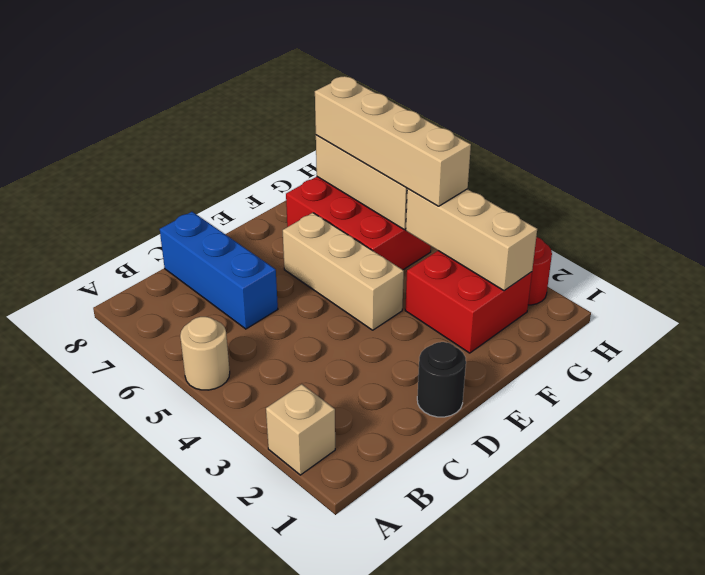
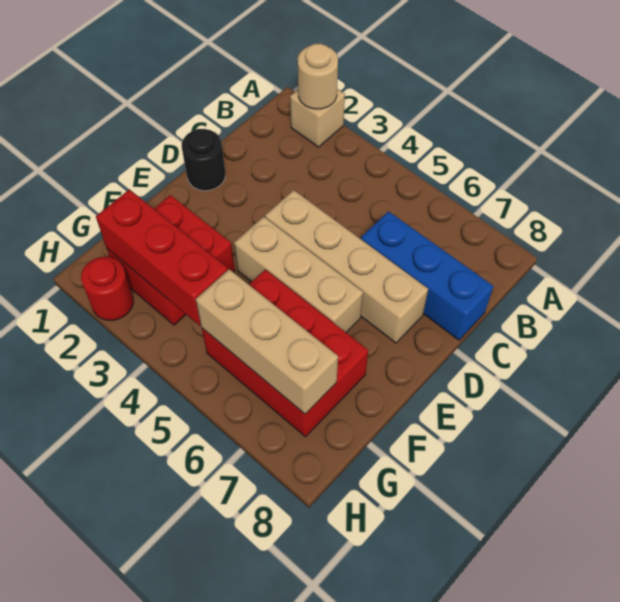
tan 1x1 round brick [180,317,230,390] -> tan 1x1 round brick moved to [298,44,338,109]
tan 1x3 brick [406,189,537,291] -> red 1x3 brick [96,190,228,326]
tan 1x4 brick [315,76,471,206] -> tan 1x4 brick moved to [265,190,428,343]

